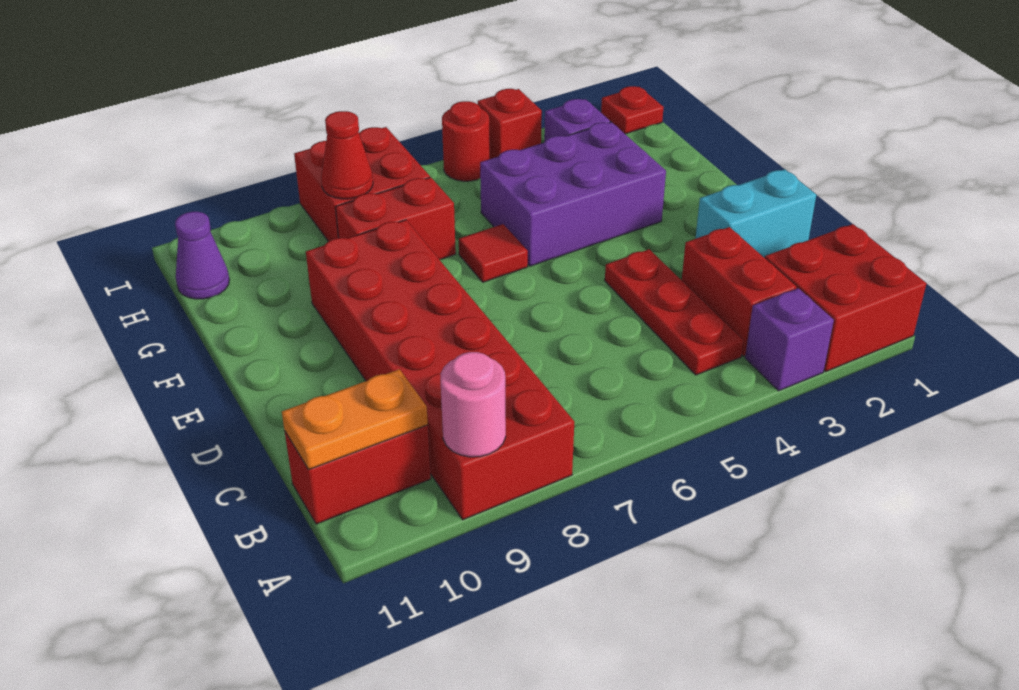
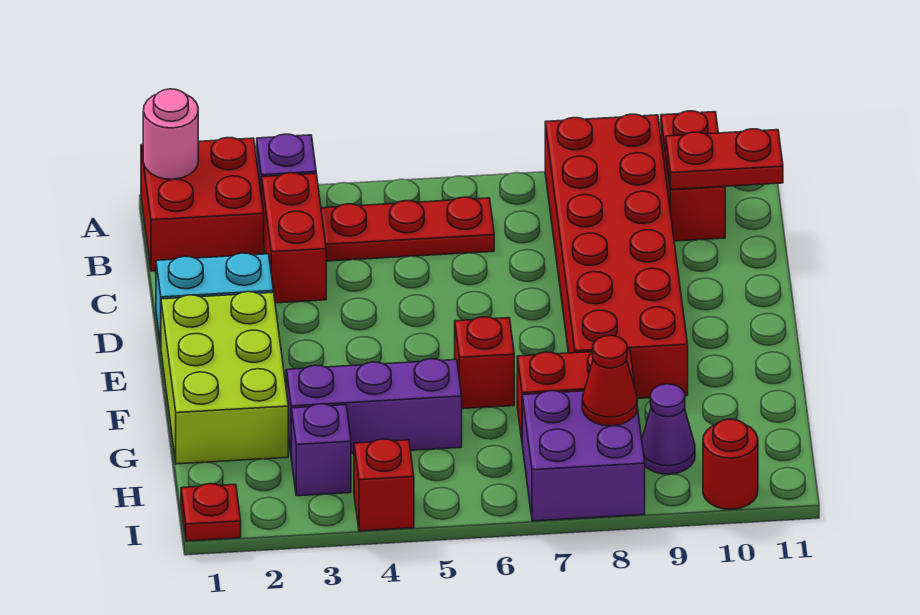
pink 1x1 round brick [440,352,506,457] -> pink 1x1 round brick moved to [143,89,198,179]
red 1x3 plate [605,249,743,375] -> red 1x3 plate turned to [321,197,494,261]
red 1x2 brick [285,425,431,524] -> red 1x2 brick turned to [661,111,725,241]
orange 1x2 plate [282,369,428,469] -> red 1x2 plate [666,129,783,190]
none -> lime 2x3 brick [161,292,288,464]
purple 2x3 brick [480,122,666,266] -> purple 1x3 brick [286,359,462,454]
red 1x1 tile [459,224,528,282] -> red 1x1 brick [455,317,514,409]
red 2x2 brick [294,127,430,241] -> purple 2x2 brick [522,391,645,521]
purple 1x1 cone [175,212,229,299] -> purple 1x1 cone moved to [642,384,695,474]
red 1x1 round brick [442,101,490,181] -> red 1x1 round brick moved to [703,419,758,509]

